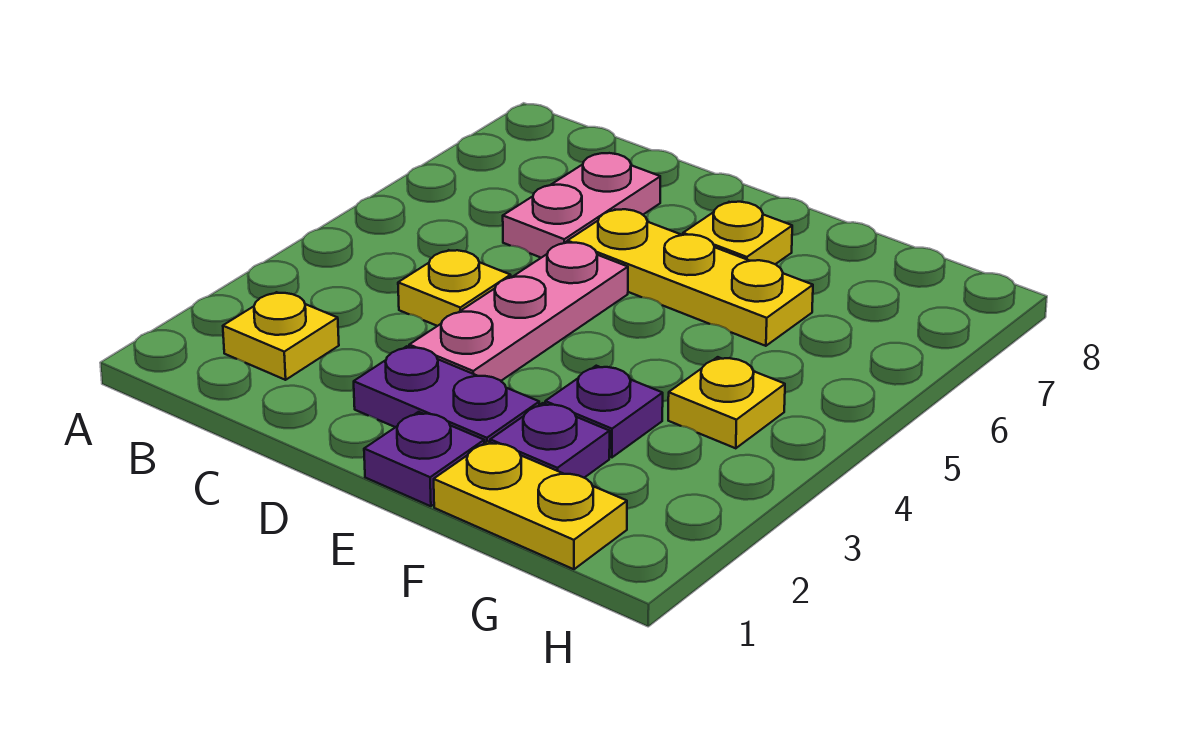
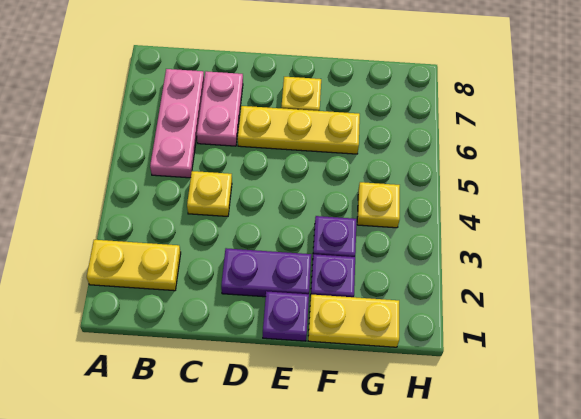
yellow 1x1 plate [223,292,339,380] -> yellow 1x2 plate [87,240,181,291]
pink 1x3 plate [409,242,628,381] -> pink 1x3 plate moved to [150,69,204,178]

